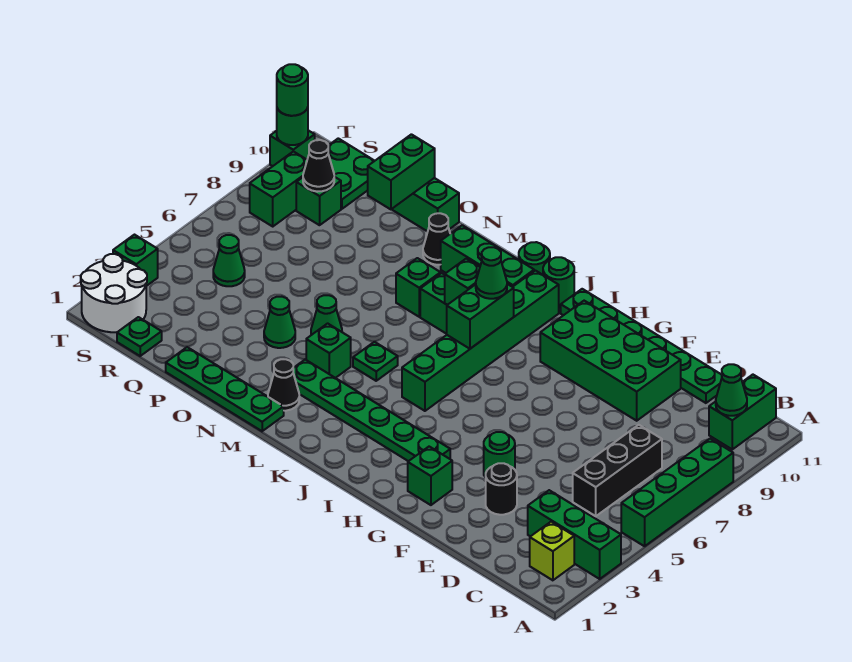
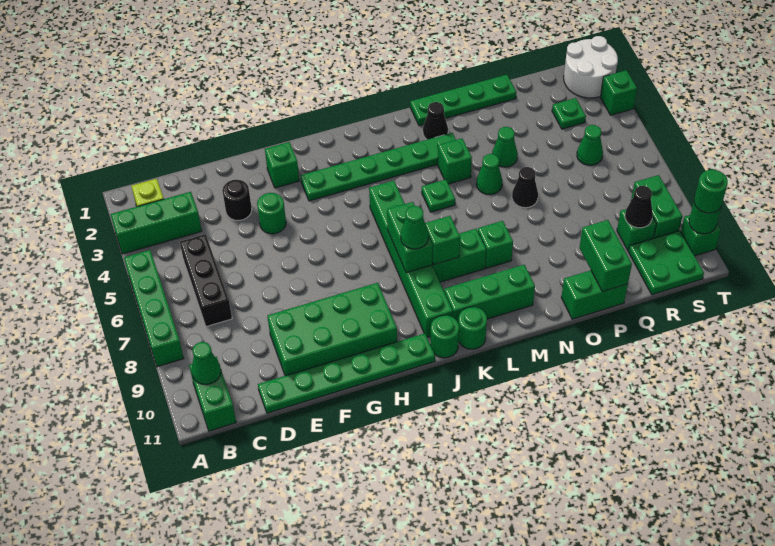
black 1x1 cone [423,213,450,265] -> black 1x1 cone moved to [512,167,538,208]
green 1x1 plate [117,317,162,356] -> green 1x1 plate moved to [552,98,586,129]

